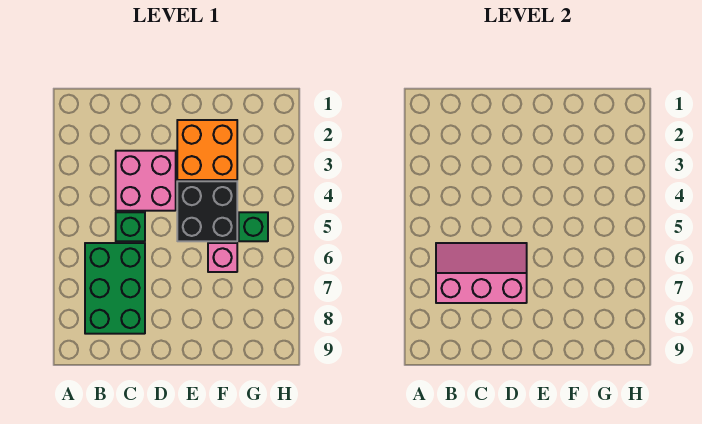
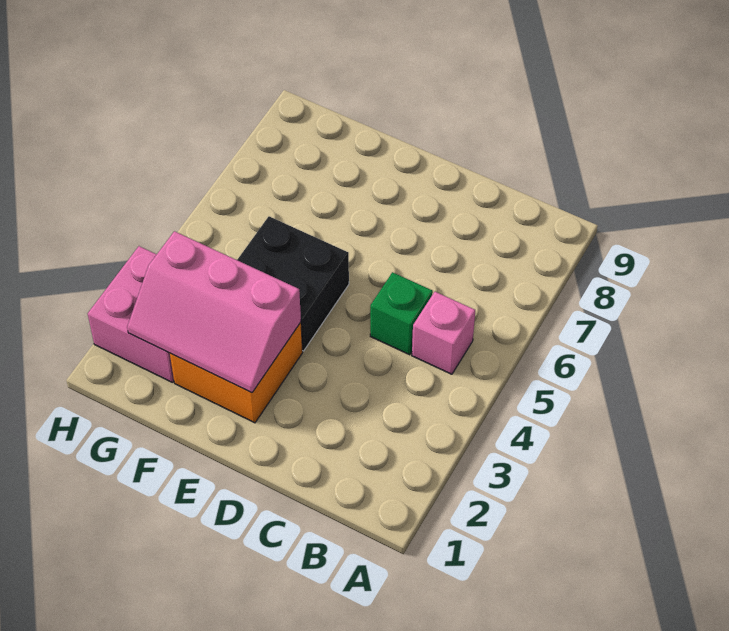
green 2x3 brick [85,243,145,334] -> none
pink 2x3 slope [436,243,527,303] -> pink 2x3 slope moved to [127,231,301,393]
pink 2x2 brick [116,151,176,211] -> pink 2x2 brick moved to [88,246,174,383]
pink 1x1 brick [208,243,237,272] -> pink 1x1 brick moved to [412,292,475,374]
green 1x1 brick [239,212,268,241] -> none

